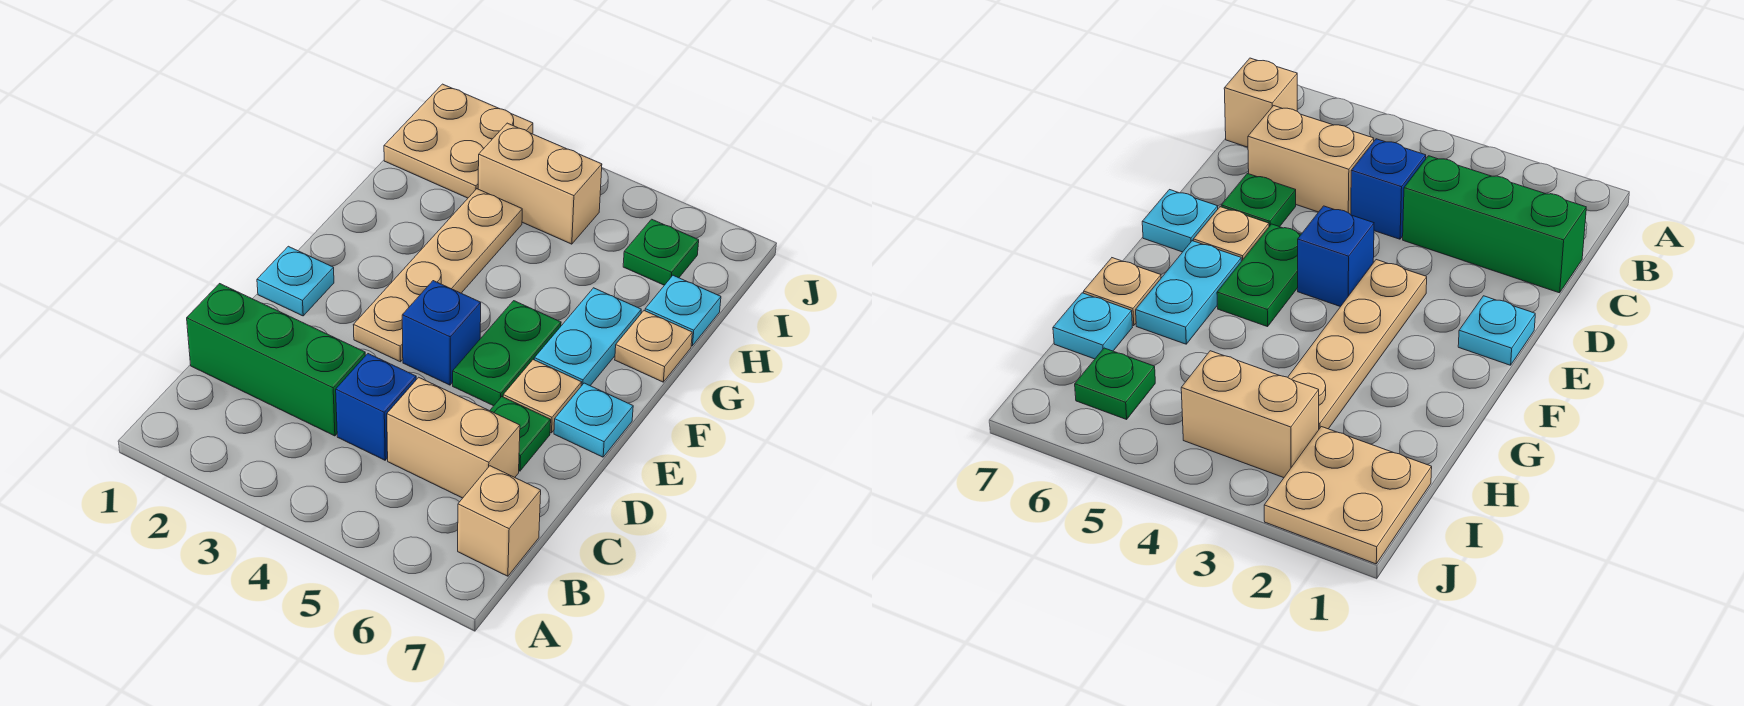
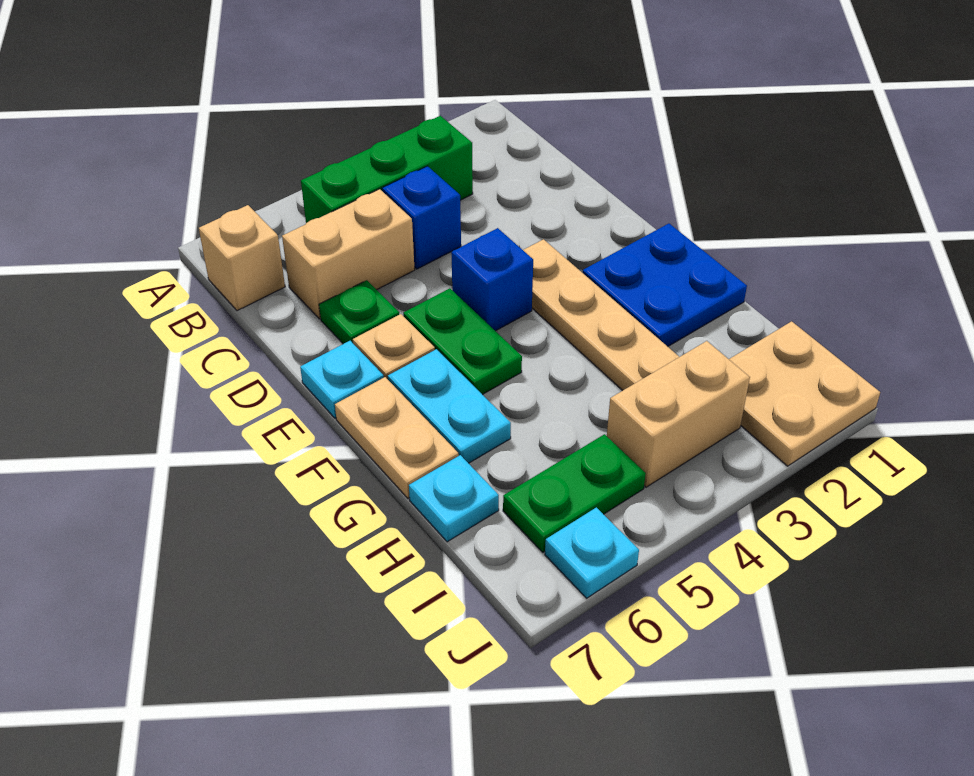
green 1x3 brick [187,284,365,436] -> green 1x3 brick moved to [301,116,473,223]
cyan 1x1 plate [257,246,334,316] -> cyan 1x1 plate moved to [545,507,639,598]
none -> blue 2x2 plate [583,224,747,346]
tan 1x1 plate [615,311,692,382] -> tan 1x2 plate [335,377,459,499]
green 1x1 plate [623,219,699,285] -> green 1x2 plate [503,434,646,552]

